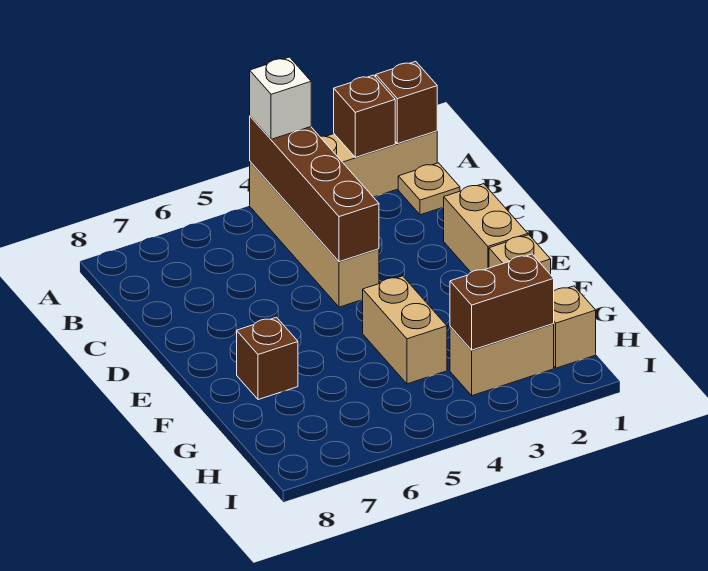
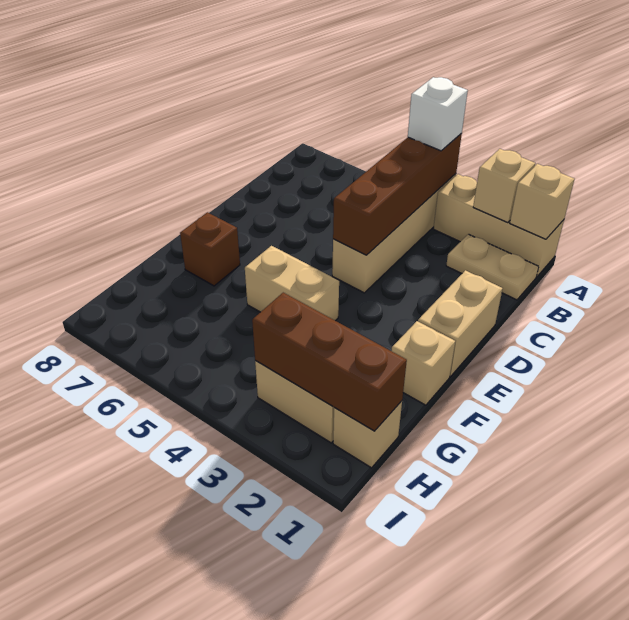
brown 1x1 brick [376,61,437,144] -> tan 1x1 brick [510,164,574,239]
brown 1x1 brick [334,75,395,157] -> tan 1x1 brick [473,149,535,223]
tan 1x1 plate [398,163,460,215] -> tan 1x2 plate [446,234,539,300]
tan 1x2 brick [363,276,447,384] -> tan 1x2 brick turned to [245,246,339,321]
brown 1x2 brick [450,254,554,350] -> brown 1x3 brick [252,293,407,431]

